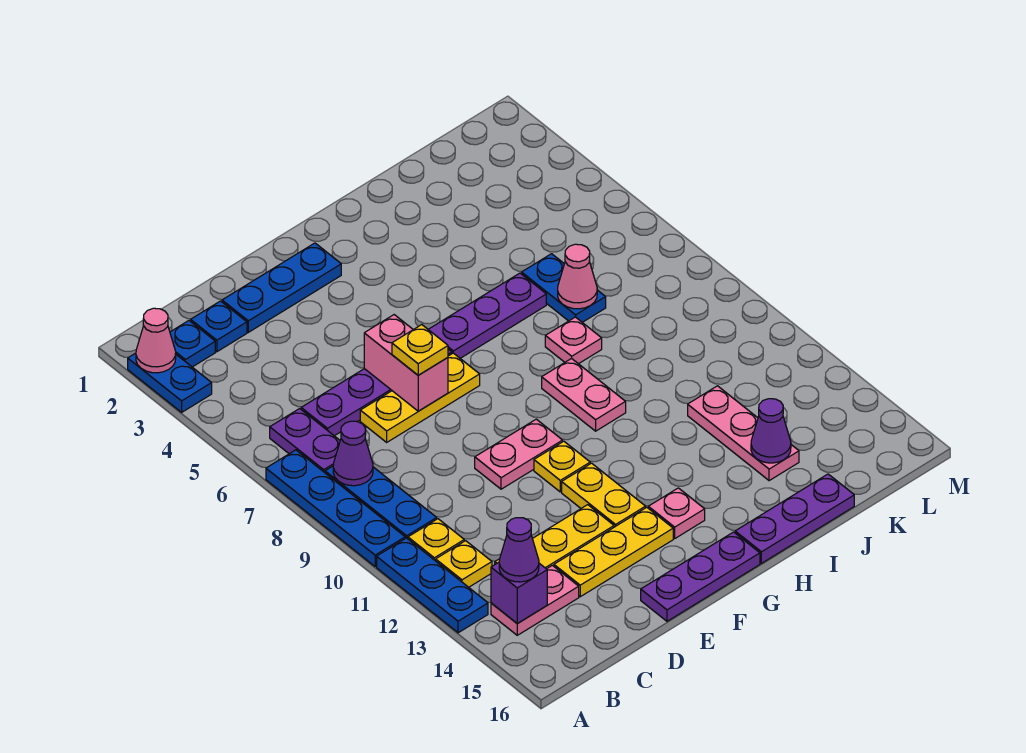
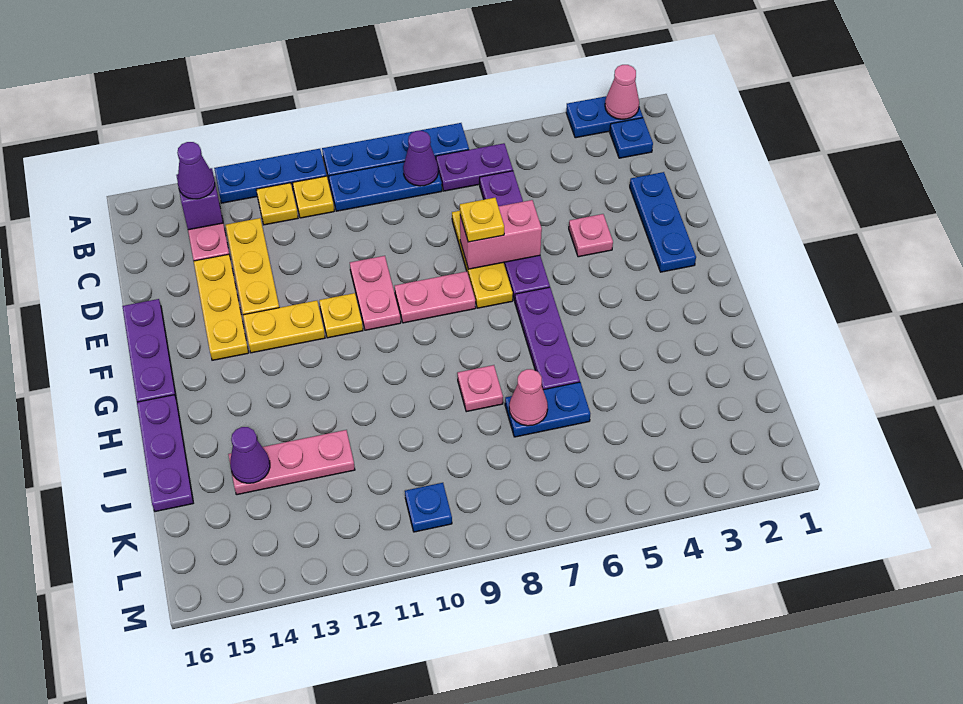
blue 1x1 plate [191,301,247,352] -> blue 1x1 plate moved to [405,483,452,532]
pink 1x1 plate [648,488,705,538] -> pink 1x1 plate moved to [569,214,613,257]
pink 1x2 plate [542,358,626,431] -> pink 1x2 plate moved to [395,271,476,323]

